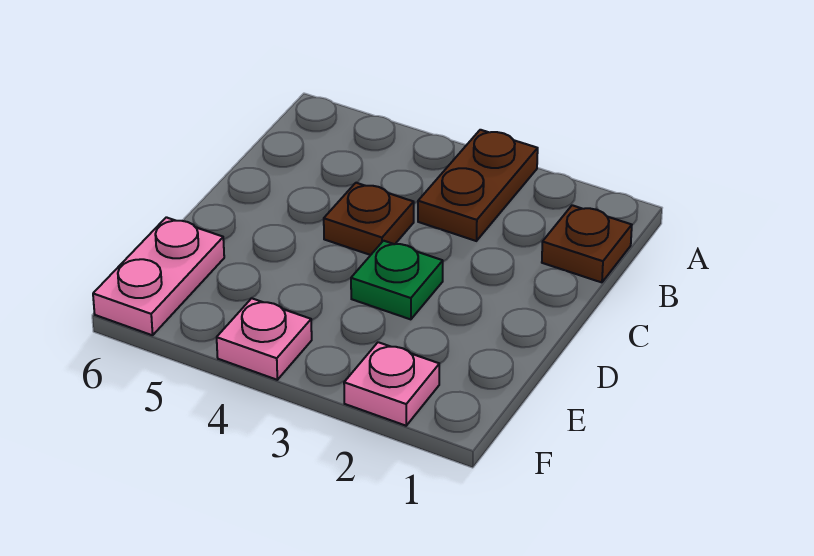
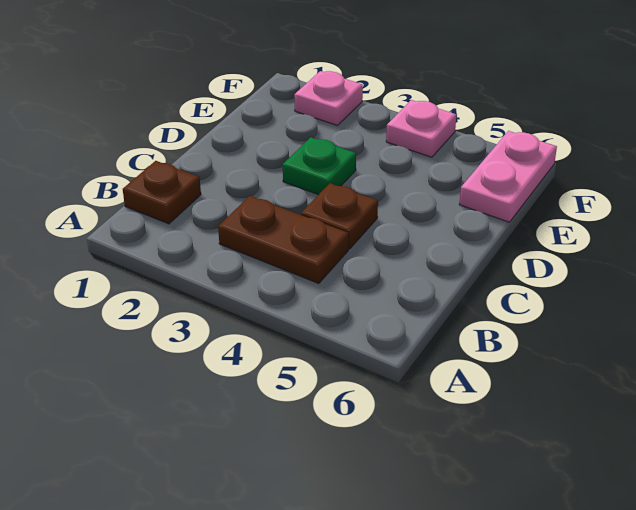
brown 1x2 plate [418,130,538,241] -> brown 1x2 plate turned to [218,196,349,284]

